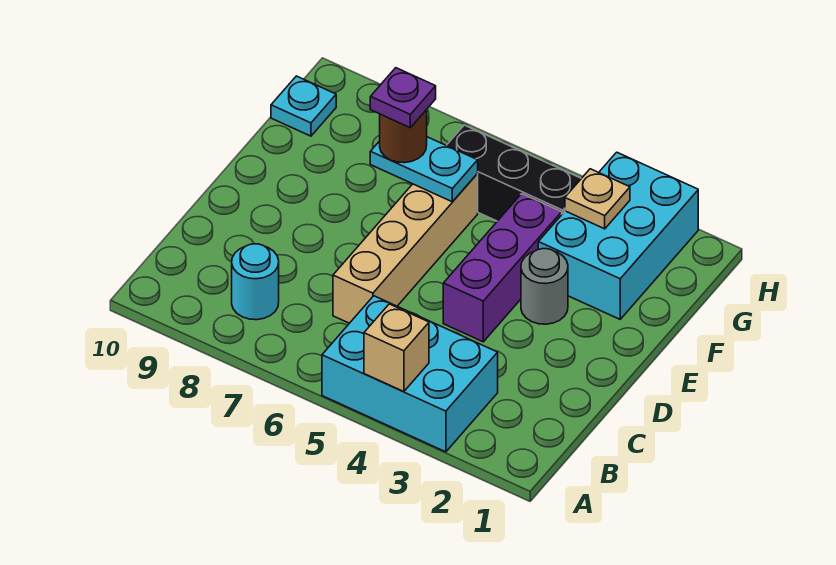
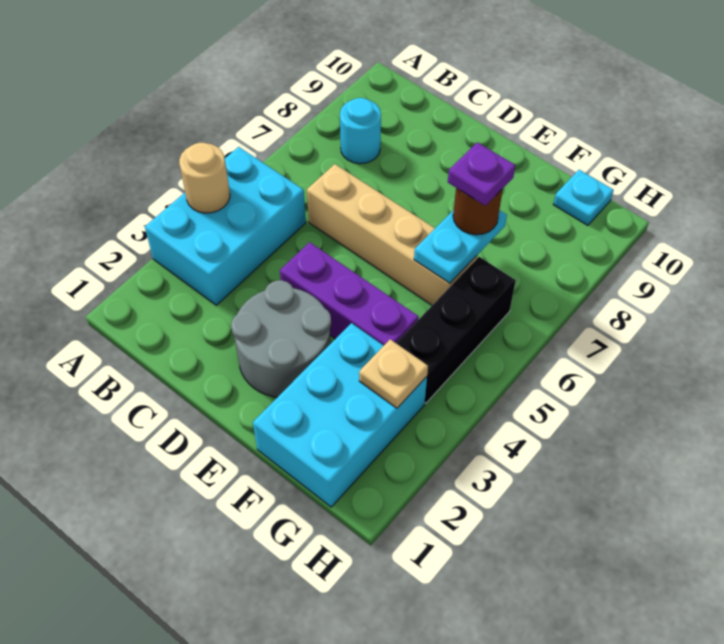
tan 1x1 brick [364,304,429,392] -> tan 1x1 round brick [179,143,230,213]
grey 1x1 round brick [521,249,568,324] -> grey 2x2 round brick [231,280,331,397]
cyan 2x3 brick [538,152,698,319] -> cyan 2x3 brick turned to [253,323,427,507]

